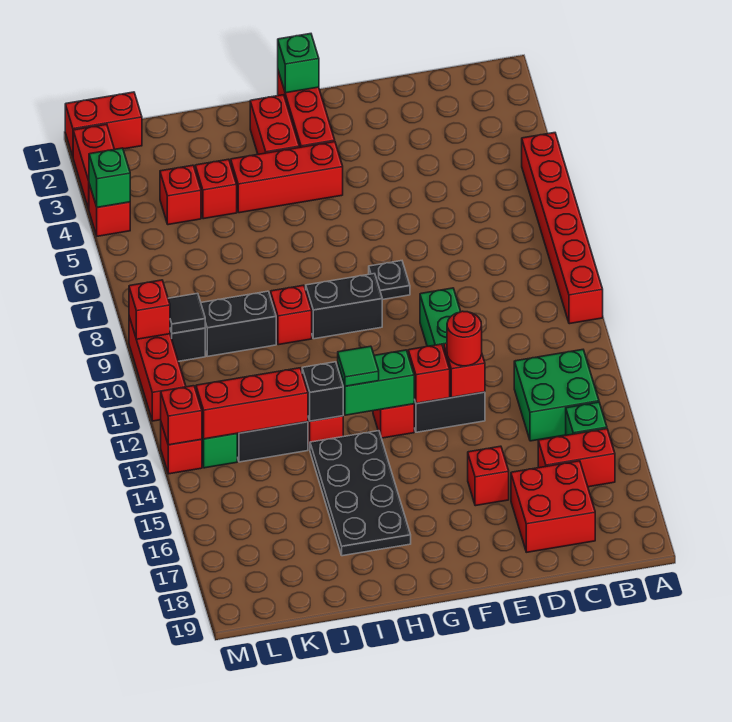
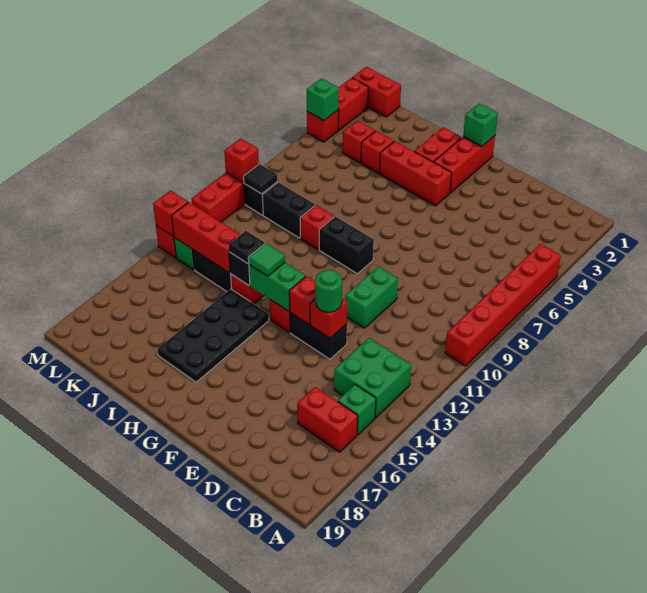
red 2x2 brick [511,461,595,552] -> none
red 1x1 round brick [447,311,482,366] -> green 1x1 round brick [315,270,342,312]
red 1x1 brick [468,446,509,506] -> none
black 1x1 plate [369,261,410,300] -> black 1x1 plate moved to [229,231,265,263]

